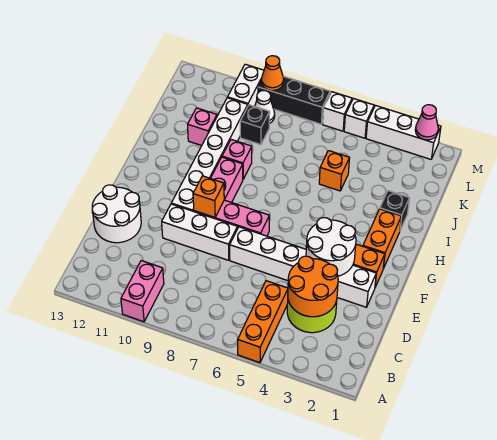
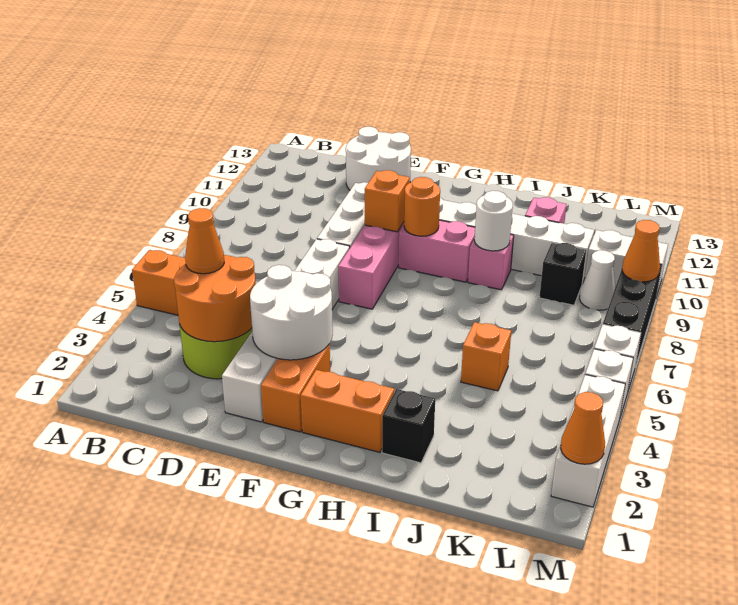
pink 1x2 brick [121,261,164,322] -> none
none -> orange 1x1 cone [185,208,224,274]
none -> orange 1x1 round brick [404,177,440,236]
none -> white 1x1 round brick [474,191,513,251]
pink 1x1 cone [415,105,438,140] -> orange 1x1 cone [561,392,605,464]

